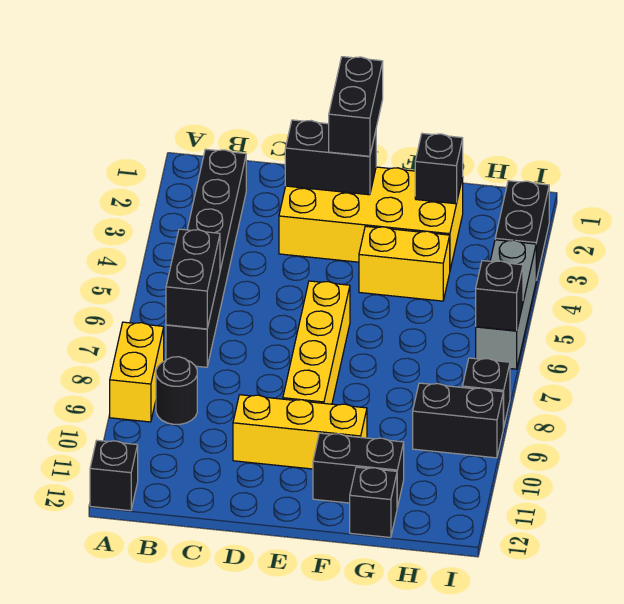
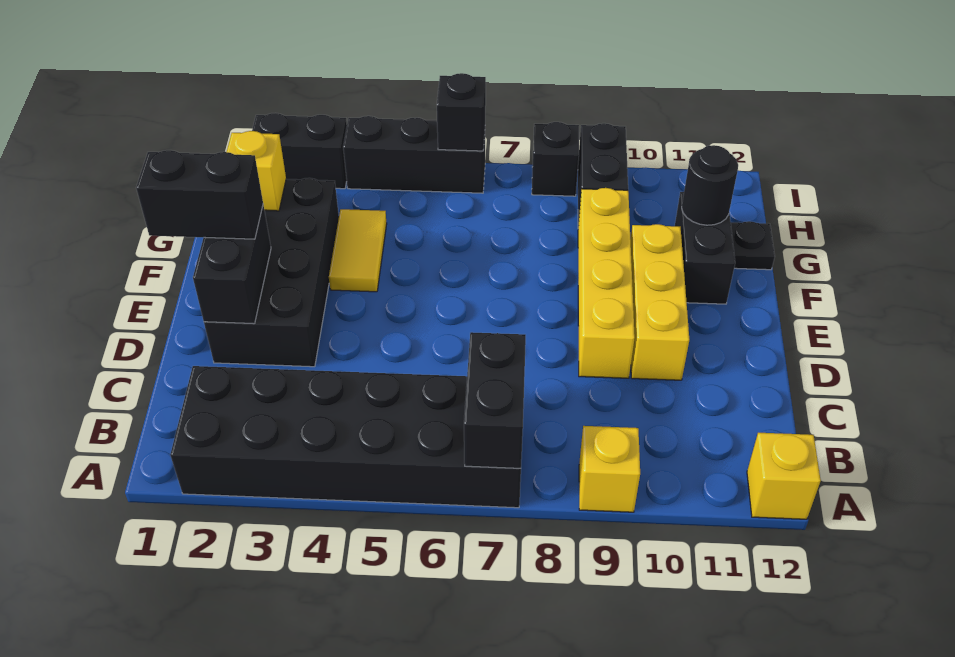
yellow 1x2 brick [110,322,164,422] -> yellow 1x1 brick [579,426,640,512]
black 1x1 brick [90,440,138,511] -> yellow 1x1 brick [747,433,821,519]
black 1x6 brick [166,149,246,367] -> black 2x6 brick [170,366,521,508]
black 1x2 brick [166,229,220,329] -> black 1x2 brick turned to [464,332,526,468]
black 1x1 round brick [156,357,197,424] -> black 1x1 round brick moved to [682,145,738,225]
yellow 2x4 brick [279,167,463,269] -> black 2x4 brick [204,178,339,367]
yellow 1x4 brick [283,281,350,404] -> yellow 1x4 brick turned to [578,188,635,378]
yellow 1x2 brick [359,226,450,301] -> yellow 1x2 tile [329,209,387,292]
black 1x1 brick [415,133,463,204] -> yellow 1x1 brick [227,131,286,211]
black 1x1 brick [350,467,397,538] -> black 1x1 plate [731,221,775,270]
grey 1x3 brick [476,240,536,369] -> black 1x3 brick [343,116,485,193]

